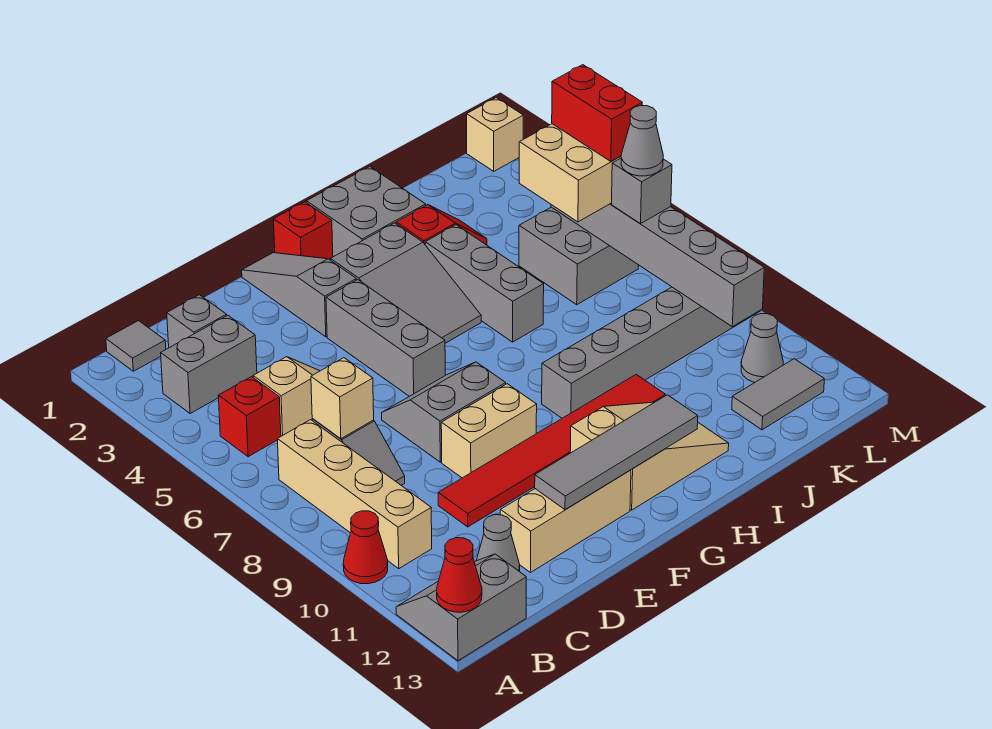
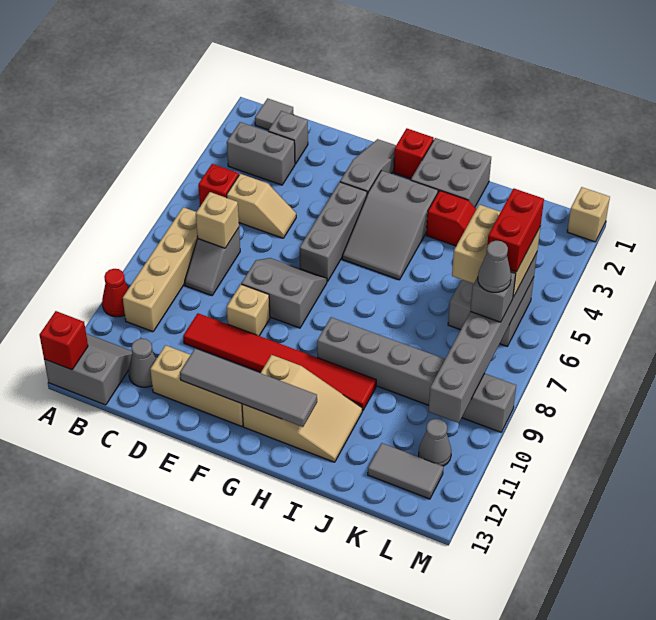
red 1x1 cone [437,538,482,612] -> red 1x1 brick [40,311,88,370]
tan 1x2 brick [441,384,537,478] -> tan 1x1 brick [227,284,270,336]
grey 1x3 brick [425,225,544,342] -> none

